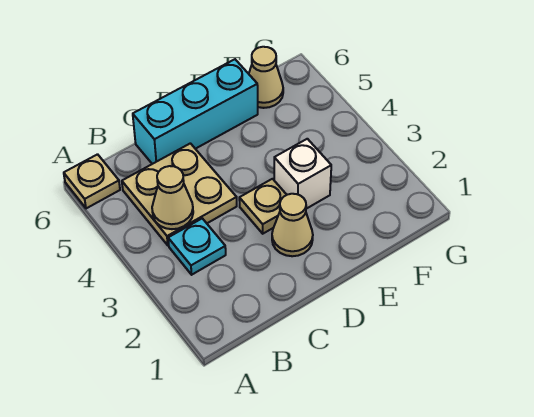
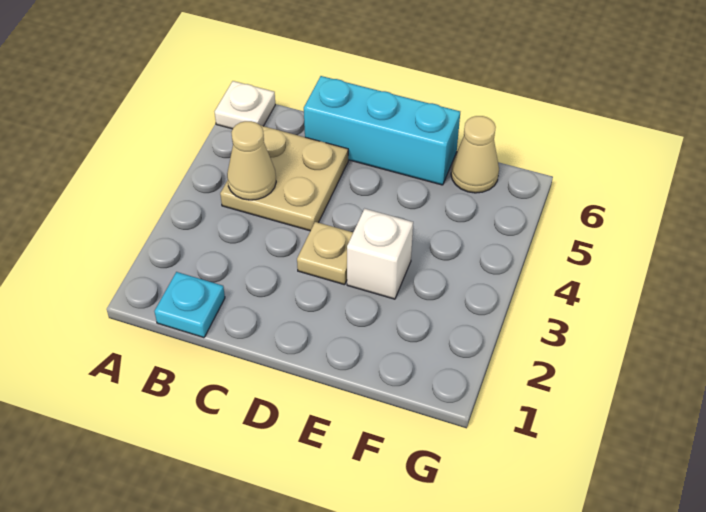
tan 1x1 plate [64,154,120,208] -> white 1x1 plate [215,81,275,129]
cyan 1x1 plate [168,218,226,275] -> cyan 1x1 plate moved to [154,272,225,338]
tan 1x1 cone [272,194,313,256] -> none

